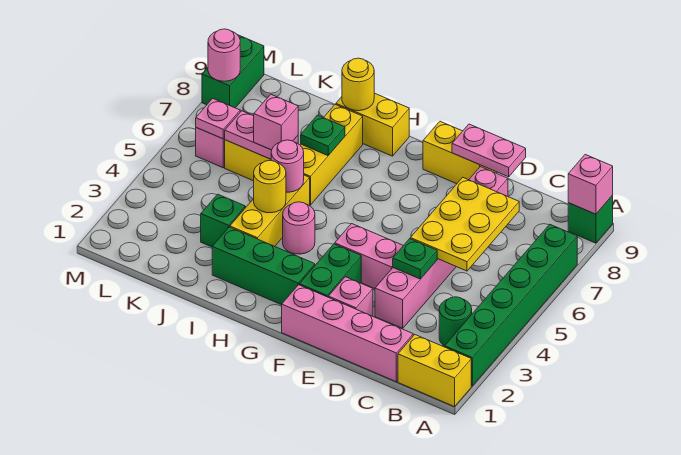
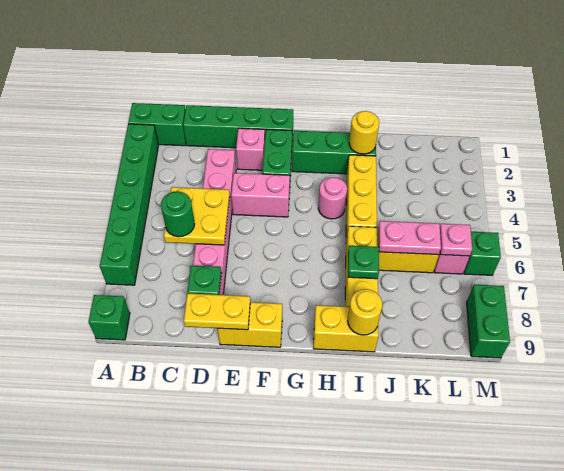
yellow 1x2 brick [398,335,471,407] -> green 1x2 brick [128,103,186,146]
pink 1x1 brick [568,155,613,214] -> none
green 1x1 round brick [439,297,472,346] -> green 1x1 round brick moved to [161,191,195,237]
pink 1x4 brick [282,285,413,382] -> green 1x4 brick [183,105,293,148]
yellow 2x3 plate [410,177,519,271] -> yellow 2x2 plate [164,187,230,245]
green 1x1 plate [393,239,437,279] -> green 1x1 plate moved to [187,266,222,295]
pink 1x2 plate [452,124,526,177] -> yellow 1x2 plate [184,293,250,330]
yellow 1x1 round brick [254,161,286,213] -> yellow 1x1 round brick moved to [349,111,379,154]
pink 1x1 round brick [271,140,304,192] -> none
green 1x1 brick [201,194,245,247] -> green 1x1 brick moved to [464,232,501,275]
pink 1x1 brick [254,94,298,150] -> none
pink 1x1 round brick [208,29,240,81] -> none

